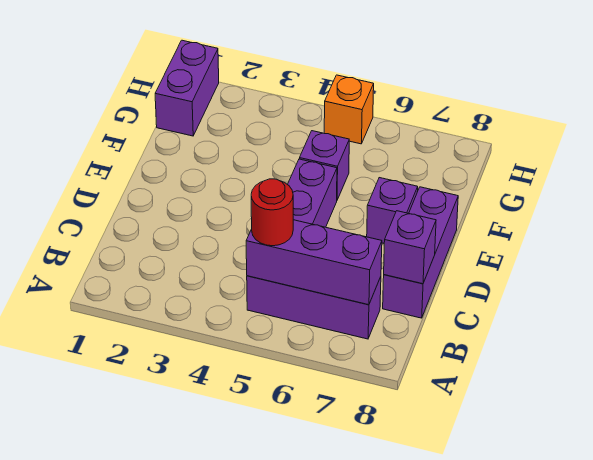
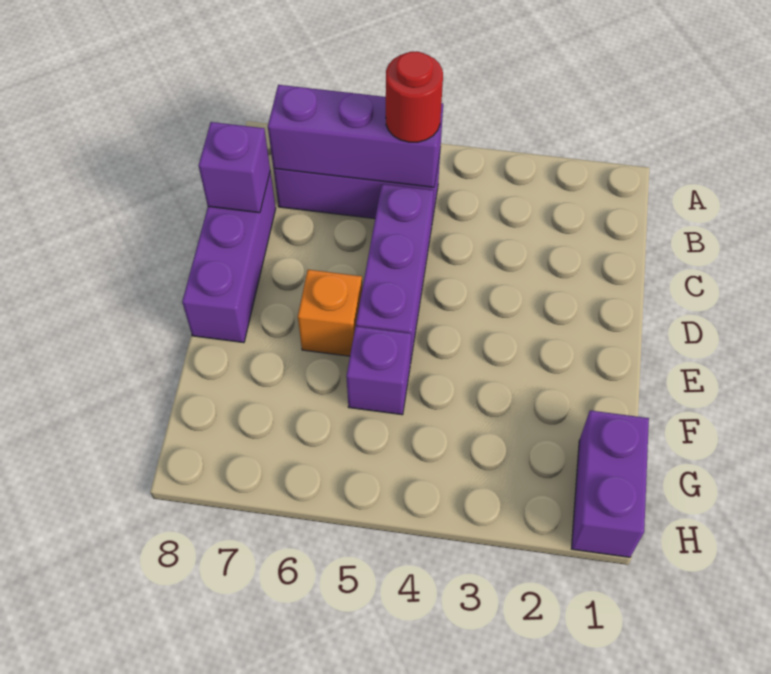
purple 1x1 brick [367,178,418,243] -> none
orange 1x1 brick [324,75,374,144] -> orange 1x1 brick moved to [298,270,362,356]

